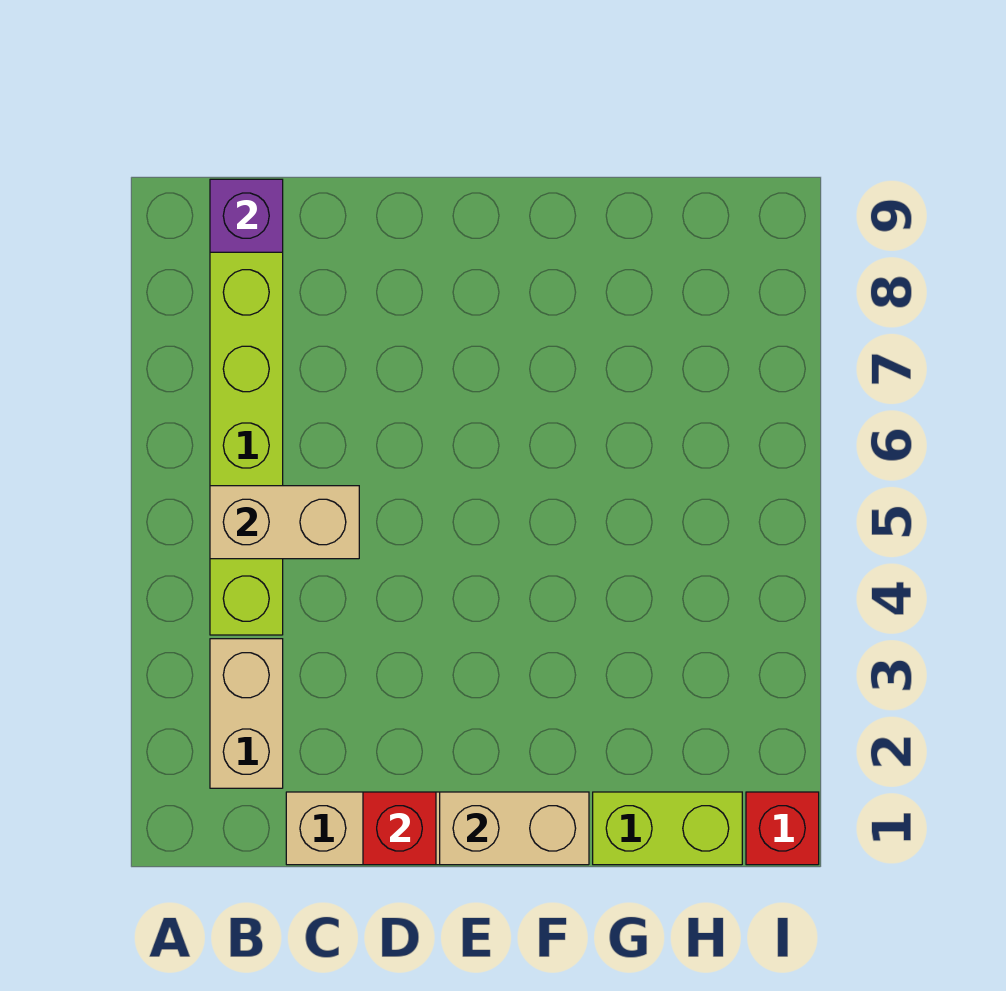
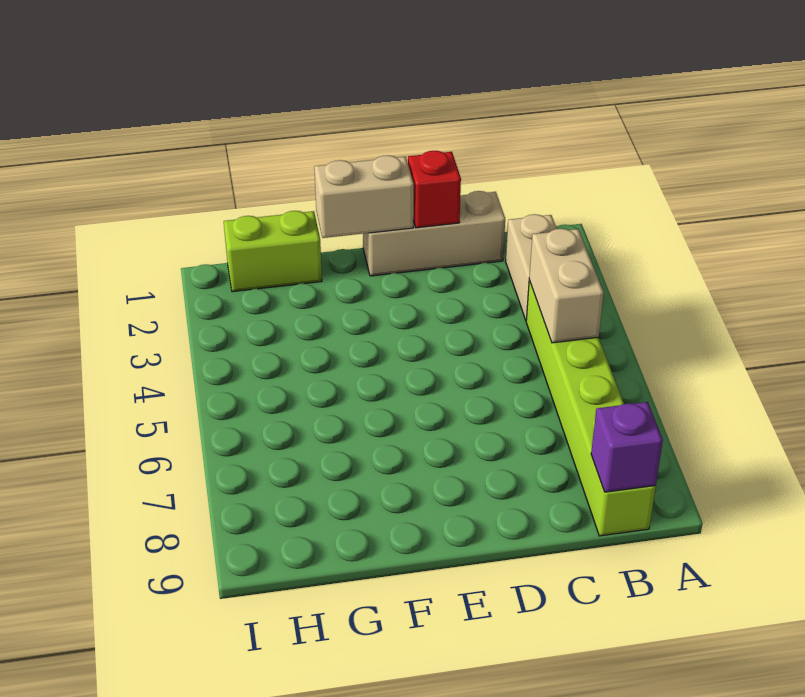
tan 1x2 brick [210,486,359,559] -> tan 1x2 brick turned to [529,229,604,343]
red 1x1 brick [746,792,819,865] -> none

